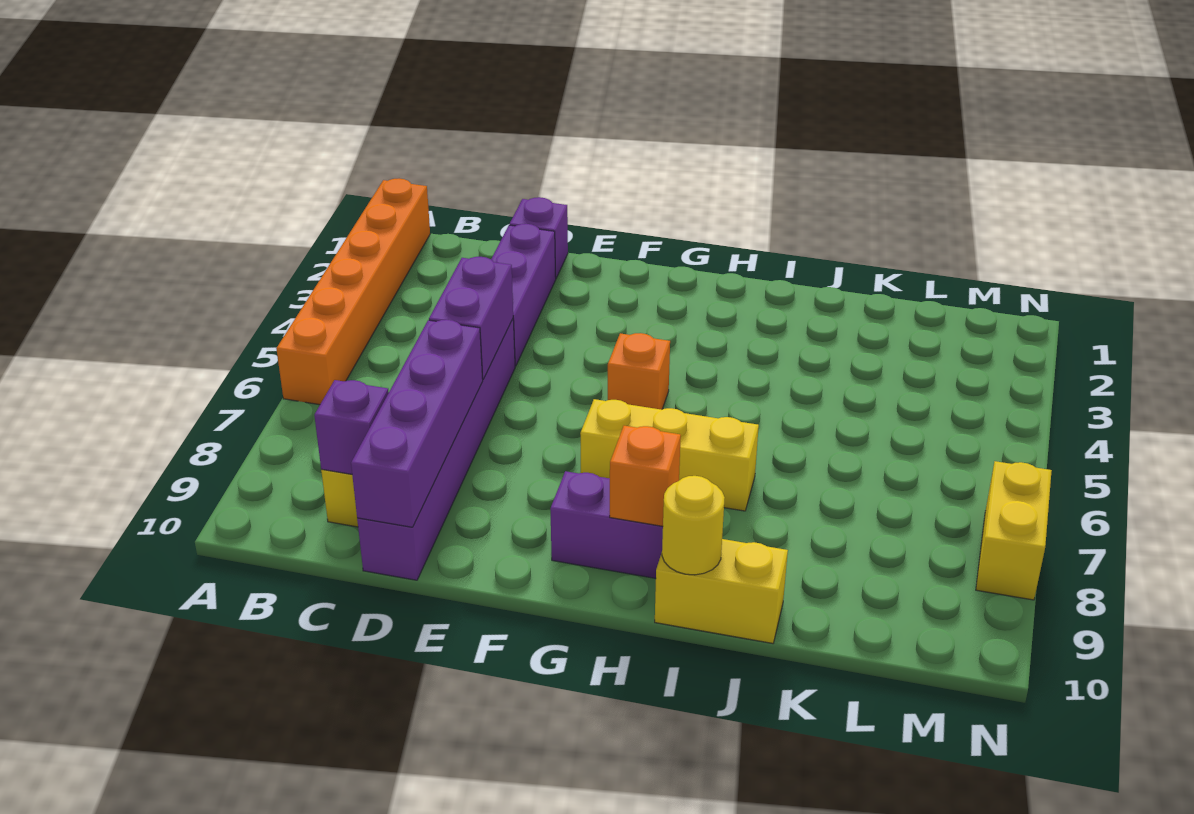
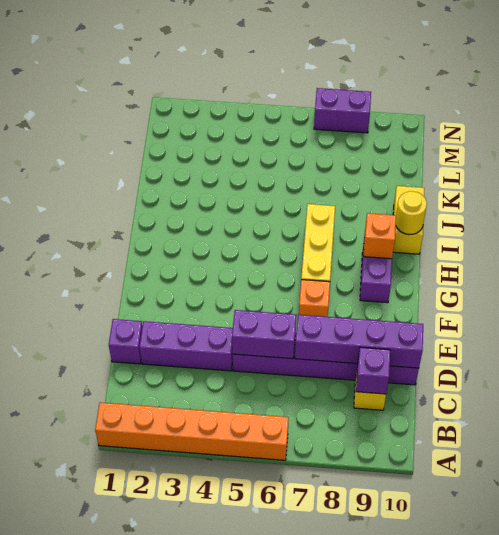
orange 1x1 brick [608,333,670,410] -> orange 1x1 brick moved to [299,280,330,317]
yellow 1x2 brick [976,461,1052,600] -> purple 1x2 brick [314,88,371,133]

